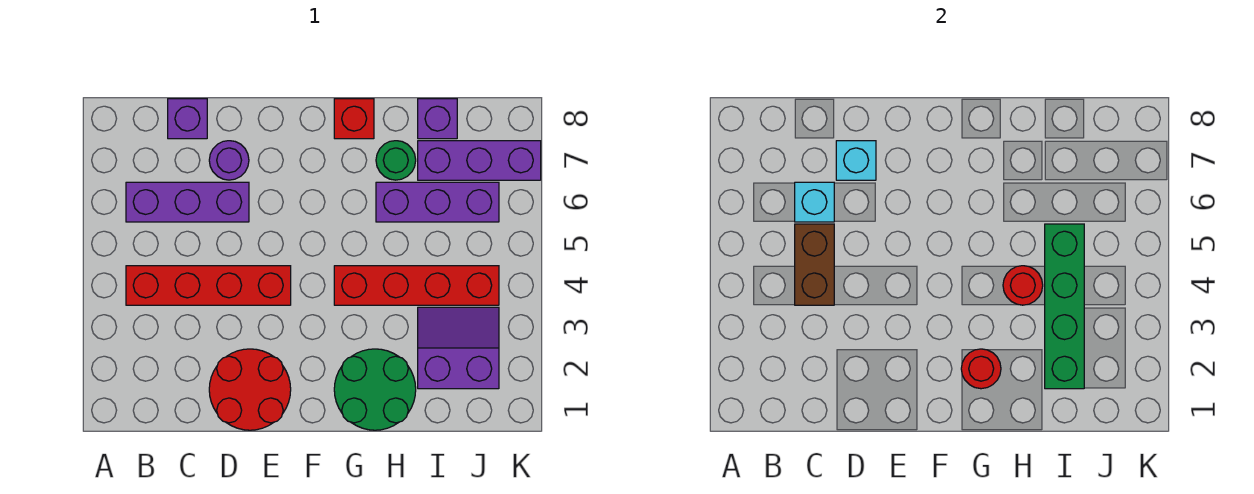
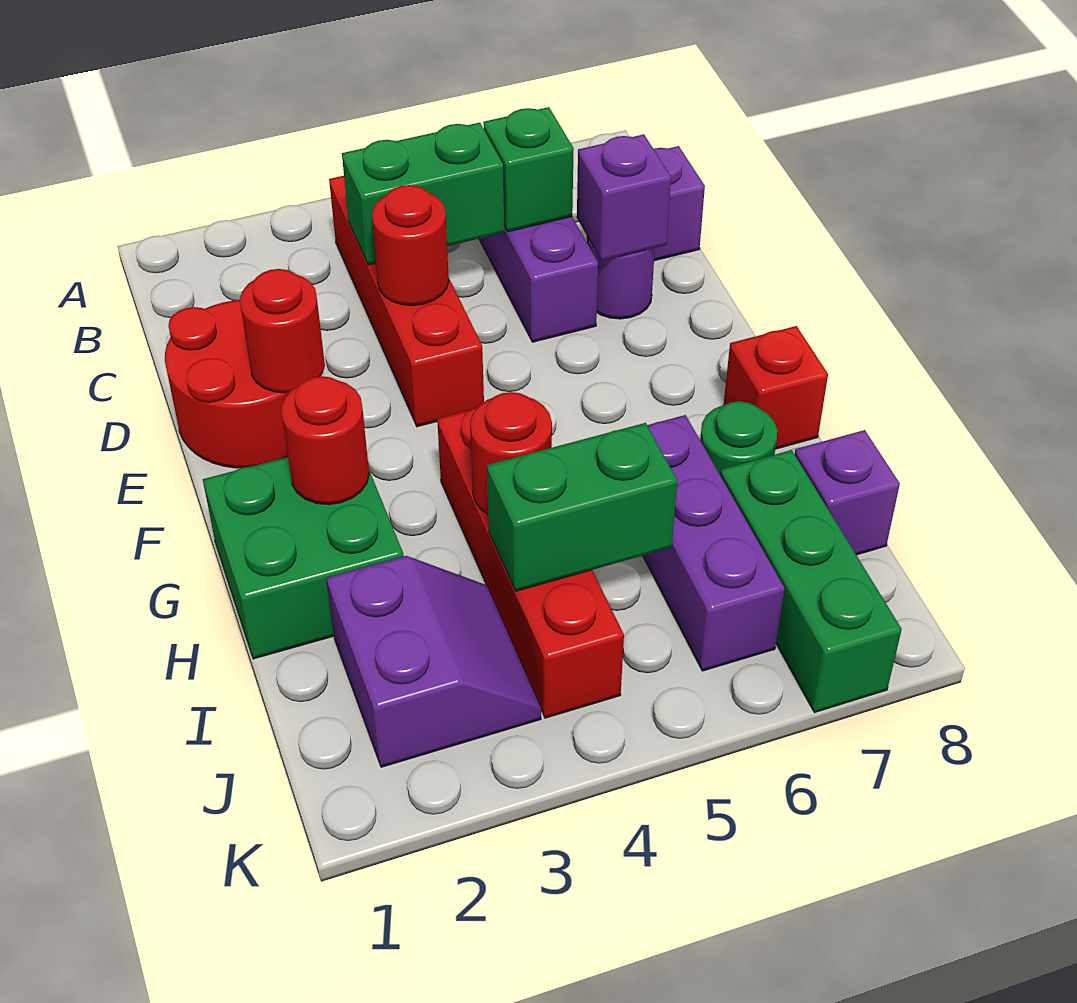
brown 1x2 brick [795,224,834,305] -> green 1x2 brick [342,123,504,265]
cyan 1x1 brick [795,182,834,222] -> green 1x1 brick [483,107,574,232]
none -> red 1x1 round brick [372,185,449,306]
cyan 1x1 brick [836,141,876,180] -> purple 1x1 brick [577,134,671,261]
none -> red 1x1 round brick [240,269,325,393]
green 2x2 round brick [334,349,416,430] -> green 2x2 brick [203,457,403,659]
green 1x4 brick [1045,224,1084,389] -> green 1x2 brick [487,423,677,591]
purple 1x3 brick [418,141,541,180] -> green 1x3 brick [720,450,902,713]

